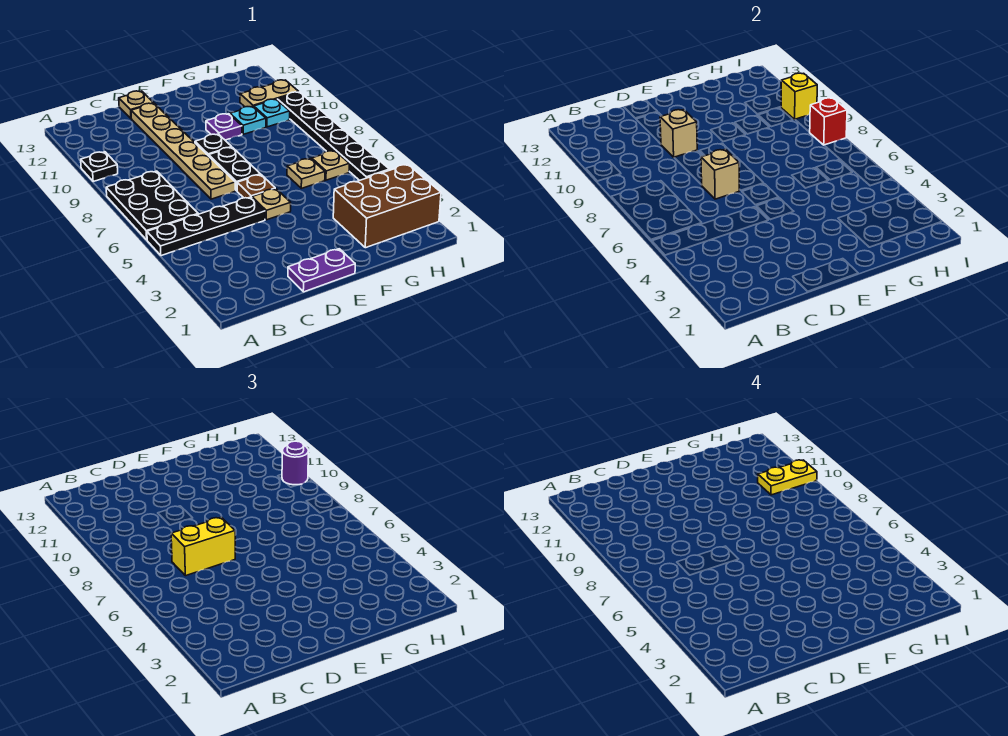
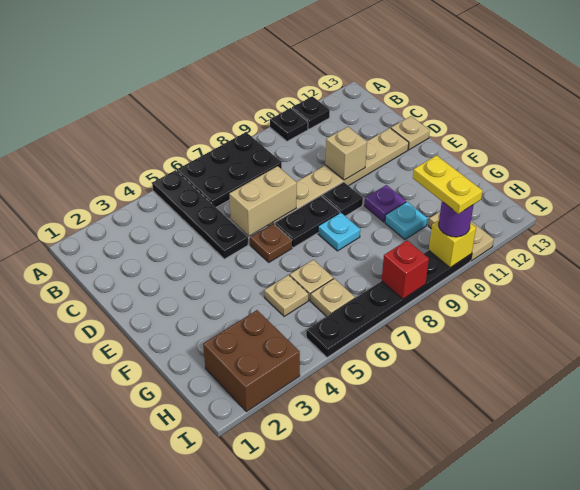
none -> black 1x1 plate [292,96,330,129]
yellow 1x2 brick [171,517,235,576] -> none
purple 1x2 plate [288,249,355,292] -> none
tan 1x1 brick [701,149,739,199] -> tan 1x2 brick [229,166,297,236]
tan 1x1 plate [252,189,291,220] -> tan 1x1 plate moved to [264,275,308,316]
brown 2x3 brick [333,164,441,248] -> brown 2x2 brick [203,310,300,412]
cyan 1x1 plate [254,99,290,127] -> cyan 1x1 plate moved to [318,213,360,251]

